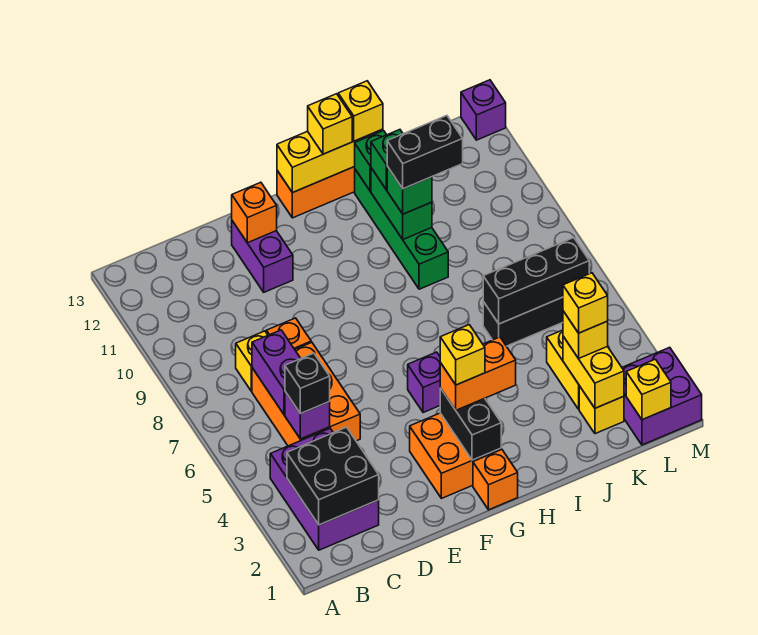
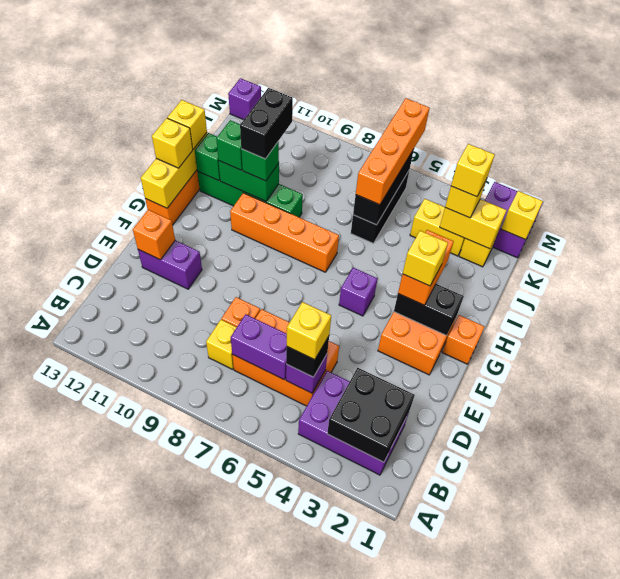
none -> yellow 1x1 brick [287,302,331,360]
none -> orange 1x4 brick [230,193,339,272]
none -> orange 1x4 brick [356,98,429,205]

